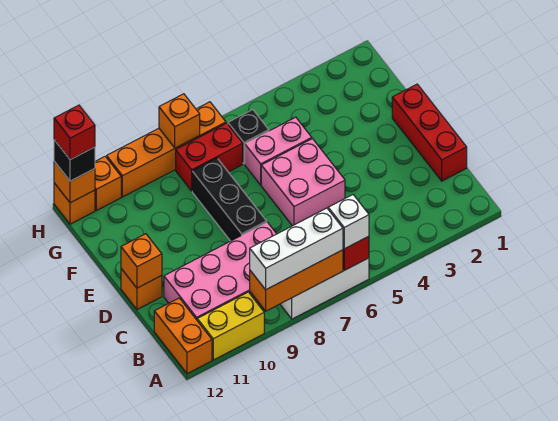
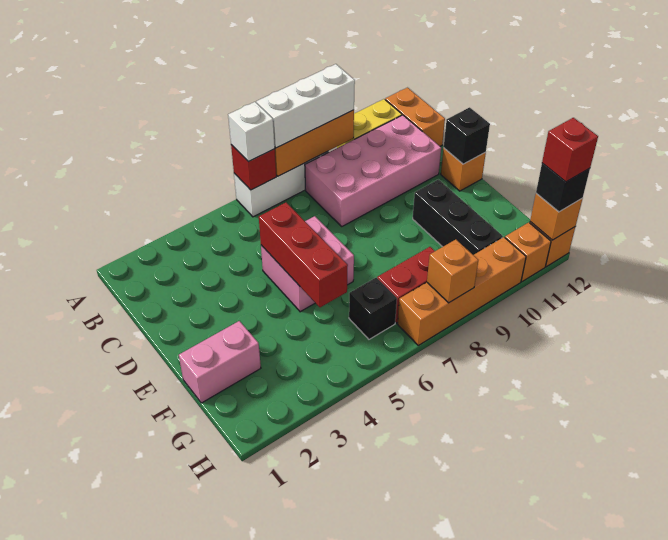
red 1x3 brick [392,84,467,181] -> red 1x3 brick moved to [259,203,348,307]
black 1x3 brick [192,158,267,241] -> black 1x3 brick moved to [413,180,503,255]
orange 1x1 brick [121,234,162,288] -> black 1x1 brick [444,107,490,164]
pink 1x2 brick [245,117,312,185] -> pink 1x2 brick moved to [179,321,261,403]

